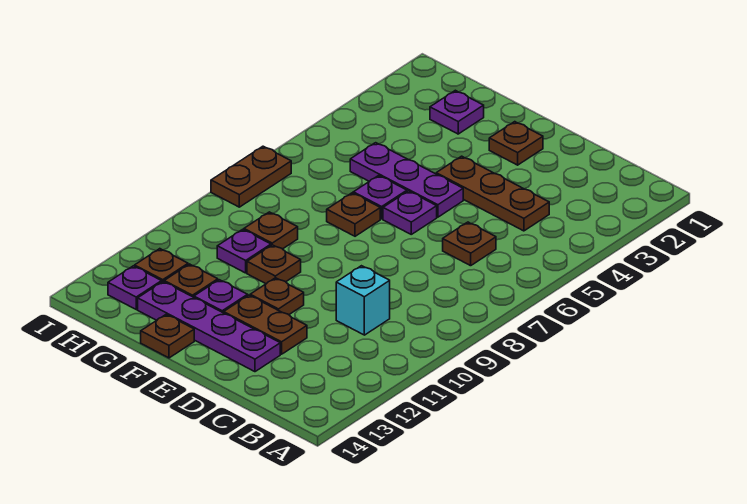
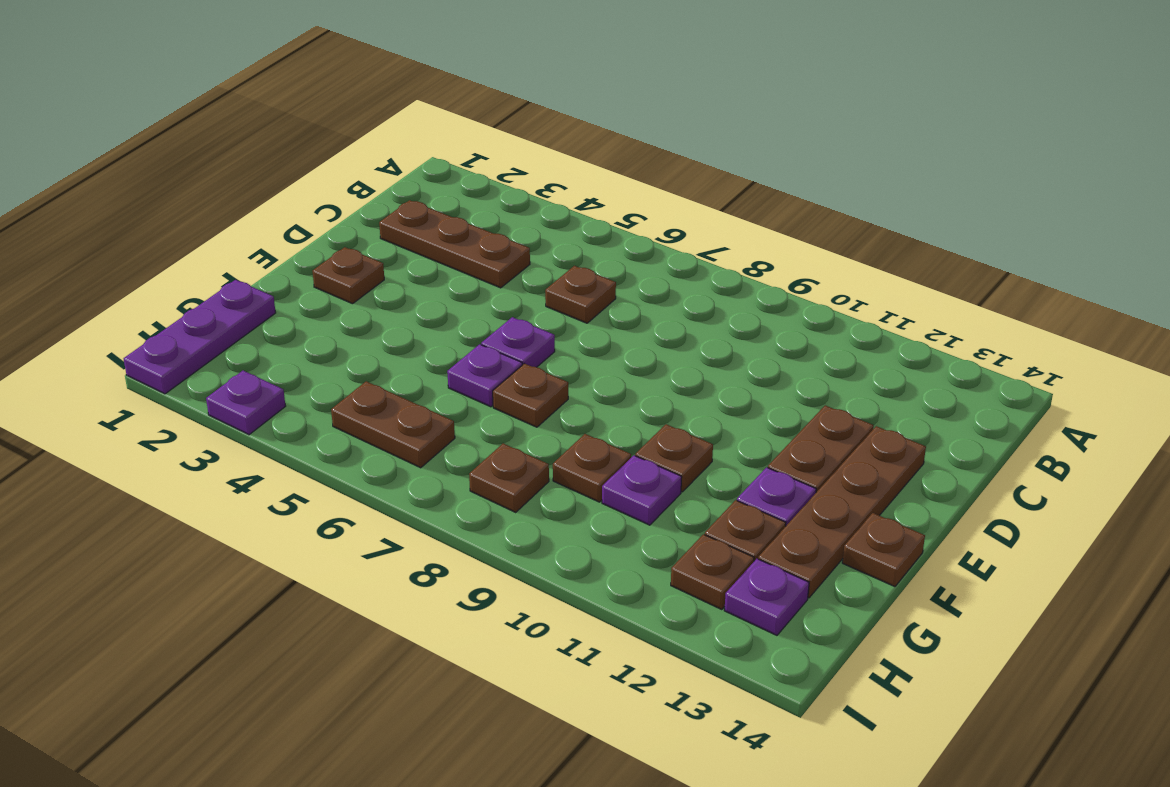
brown 1x3 plate [436,156,549,231] -> brown 1x3 plate turned to [379,200,530,288]
cyan 1x1 brick [336,266,390,335] -> none
purple 1x4 plate [138,282,280,372] -> brown 1x4 plate [758,426,926,598]
purple 1x3 plate [350,143,463,217] -> purple 1x3 plate moved to [124,280,276,394]
brown 1x1 plate [250,278,304,315] -> brown 1x1 plate moved to [469,444,549,512]
purple 1x1 plate [430,90,484,134] -> purple 1x1 plate moved to [206,371,285,435]
brown 1x2 plate [211,146,291,207] -> brown 1x2 plate moved to [331,381,455,468]

